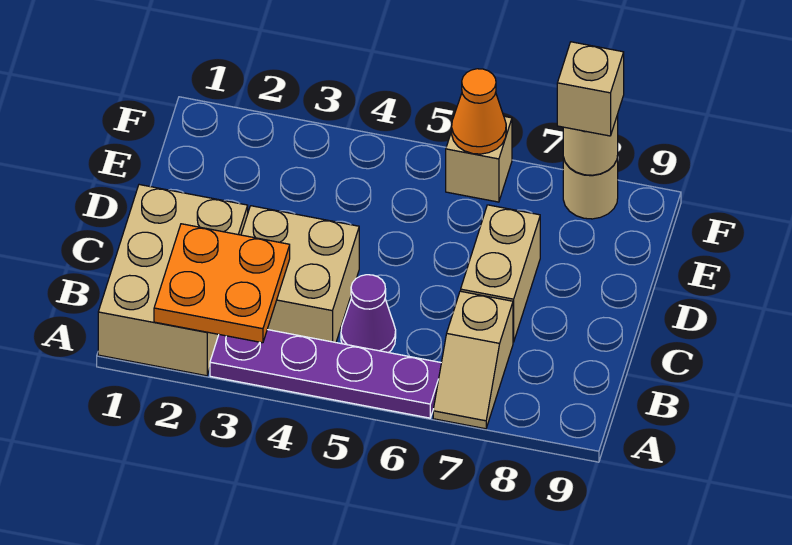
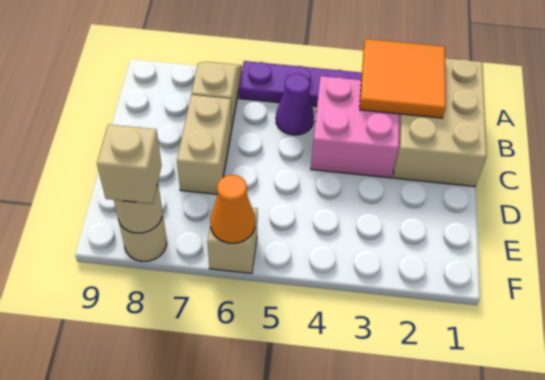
orange 2x2 plate [154,224,290,343] -> orange 2x2 tile [360,39,446,118]
tan 2x2 brick [241,206,359,343] -> pink 2x2 brick [311,76,400,178]

